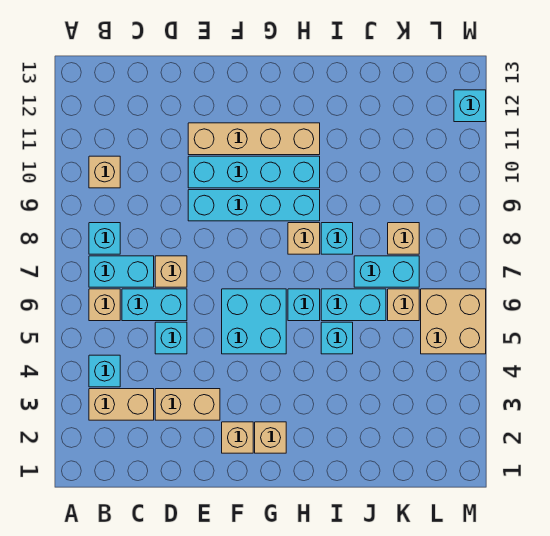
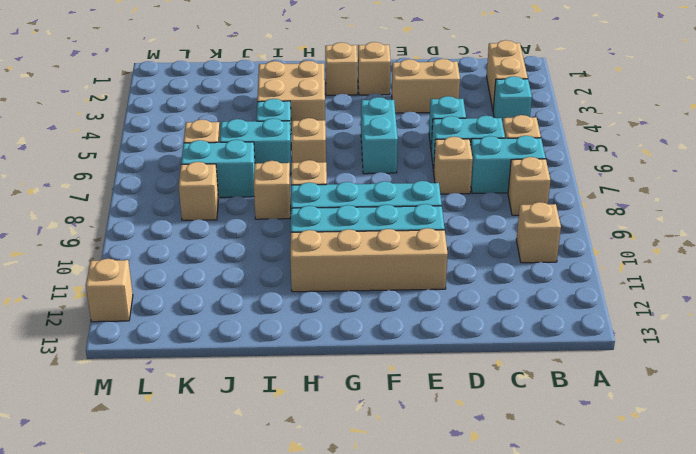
tan 1x2 brick [89,389,154,420] -> tan 1x2 brick turned to [487,40,528,109]
cyan 1x1 brick [89,223,120,254] -> tan 1x1 brick [508,157,551,215]
cyan 2x2 brick [222,289,286,354] -> cyan 1x2 brick [361,97,398,174]
cyan 1x1 brick [288,289,320,321] -> tan 1x1 brick [291,118,326,163]
cyan 1x1 brick [321,223,353,254] -> tan 1x1 brick [254,161,291,219]
tan 2x2 brick [421,289,486,354] -> tan 2x2 brick moved to [257,61,325,133]
cyan 1x1 brick [454,90,486,122] -> tan 1x1 brick [86,259,133,322]

